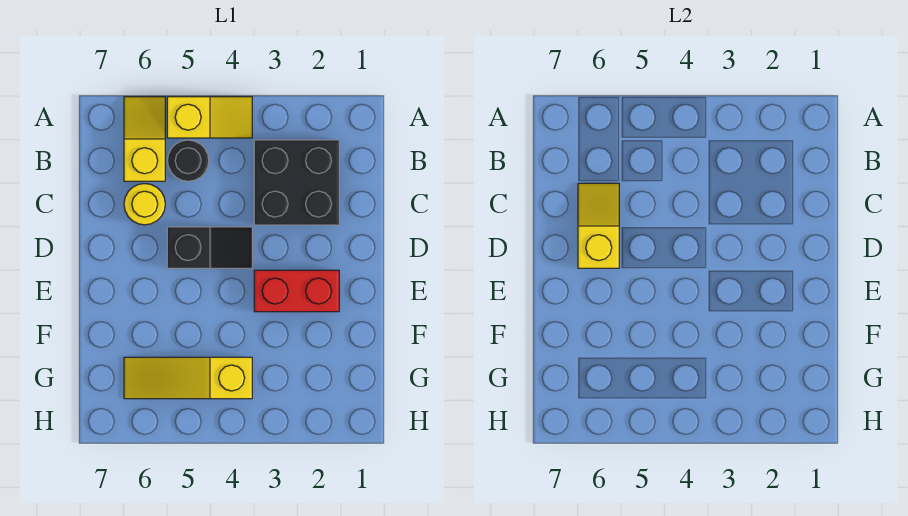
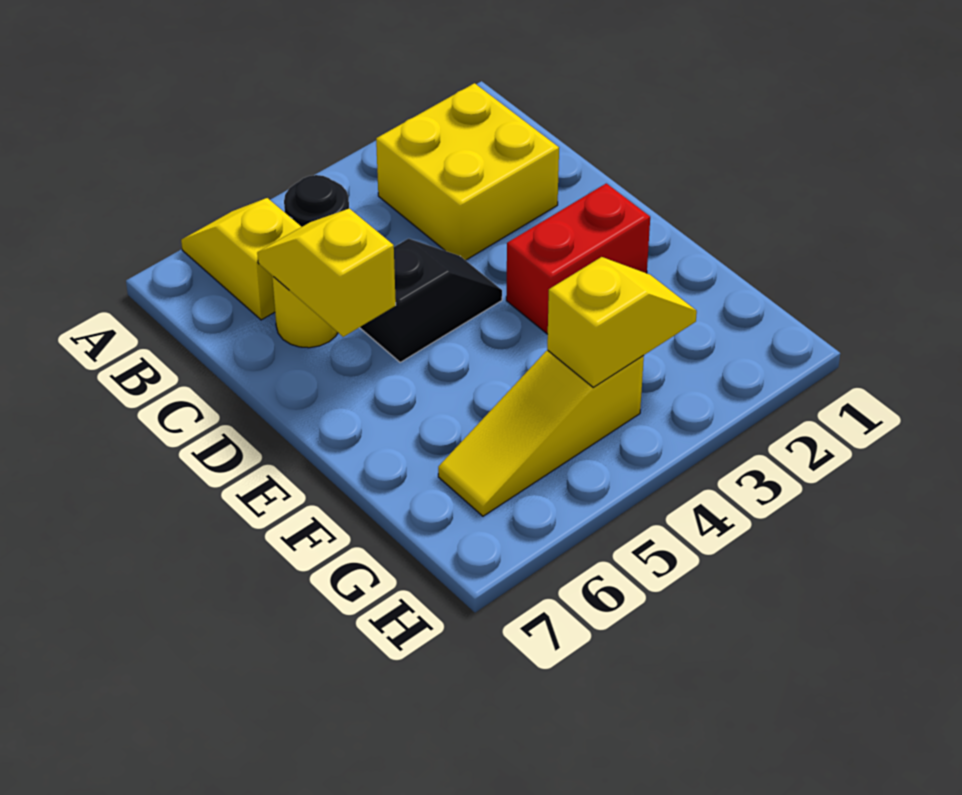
yellow 1x2 slope [167,97,252,138] -> yellow 1x2 slope moved to [547,257,697,387]
black 2x2 brick [254,140,339,225] -> yellow 2x2 brick [376,83,559,260]

